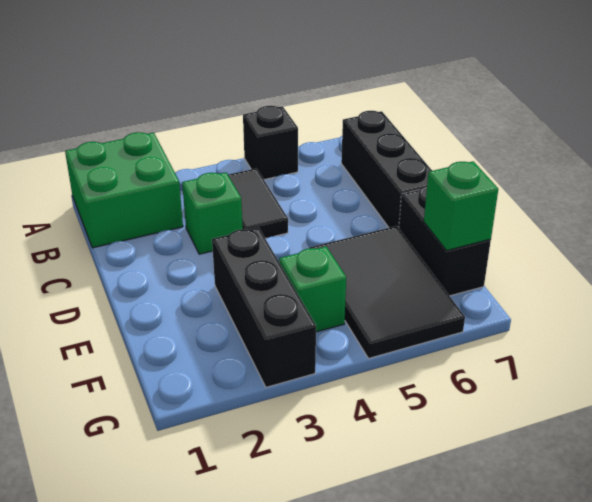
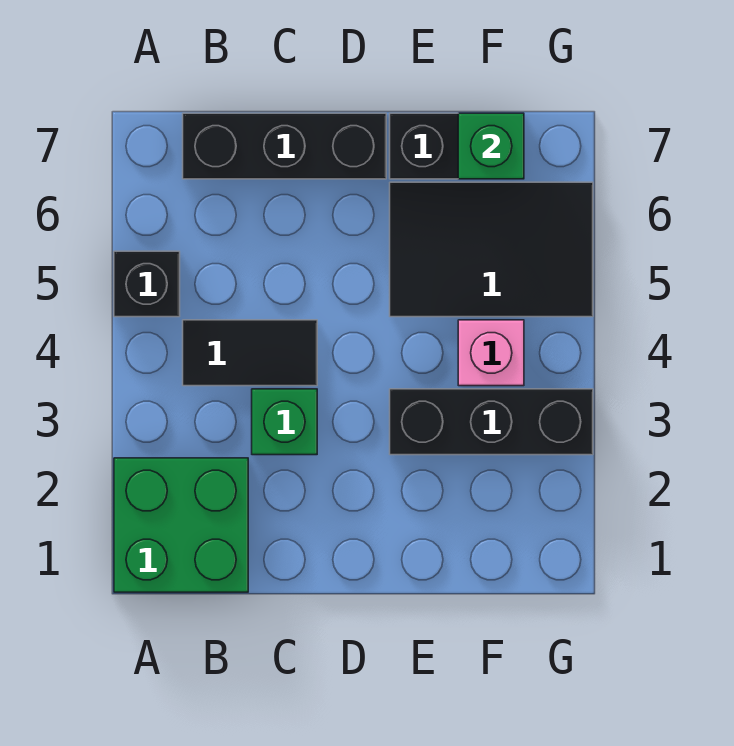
green 1x1 brick [279,247,346,332] -> pink 1x1 brick [458,320,524,386]

